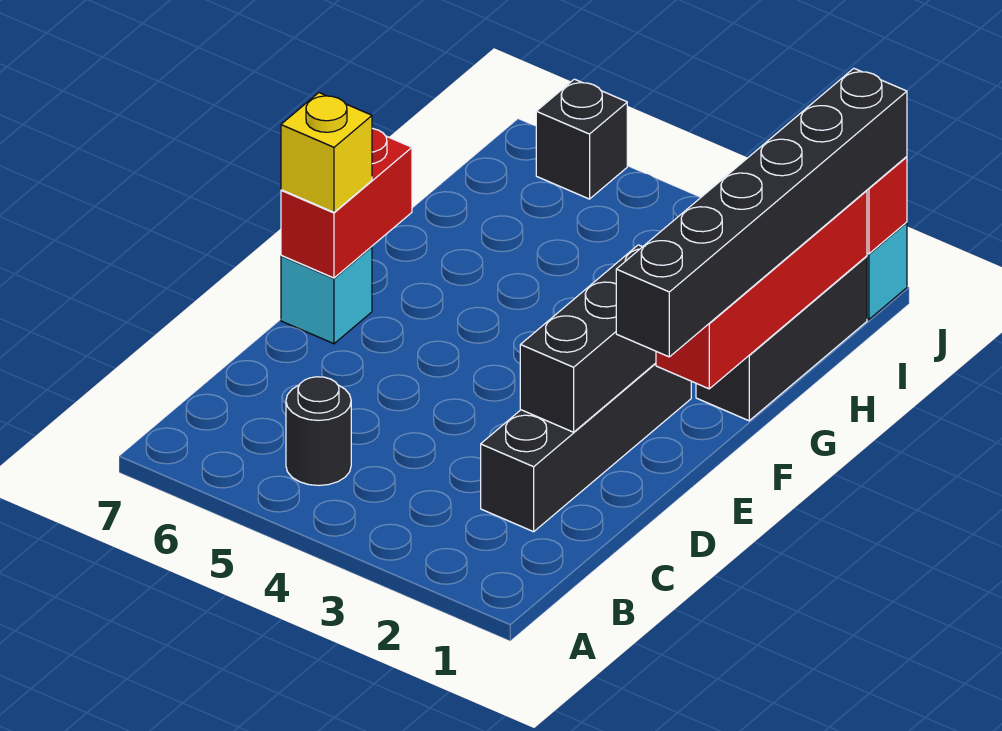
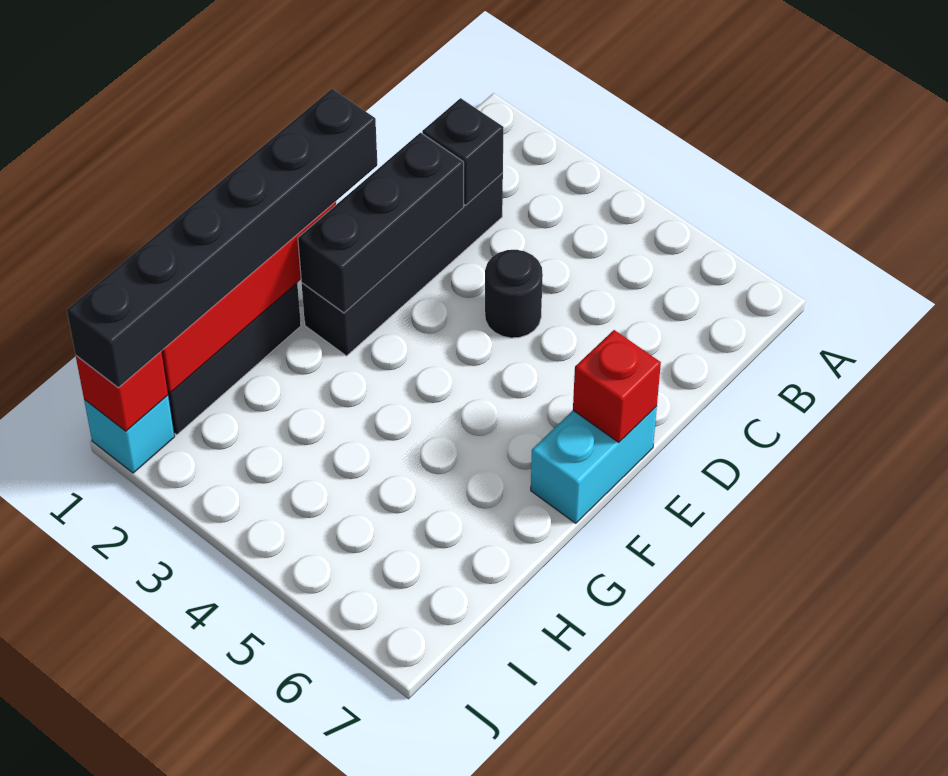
black 1x1 round brick [286,377,351,486] -> black 1x1 round brick moved to [485,250,543,338]
cyan 1x1 brick [281,247,372,344] -> cyan 1x2 brick [531,406,657,523]
red 1x2 brick [281,128,412,278] -> red 1x1 brick [573,330,661,442]
yellow 1x1 brick [281,93,372,212] -> none
black 1x1 brick [536,79,627,199] -> black 1x1 brick moved to [422,98,504,205]

